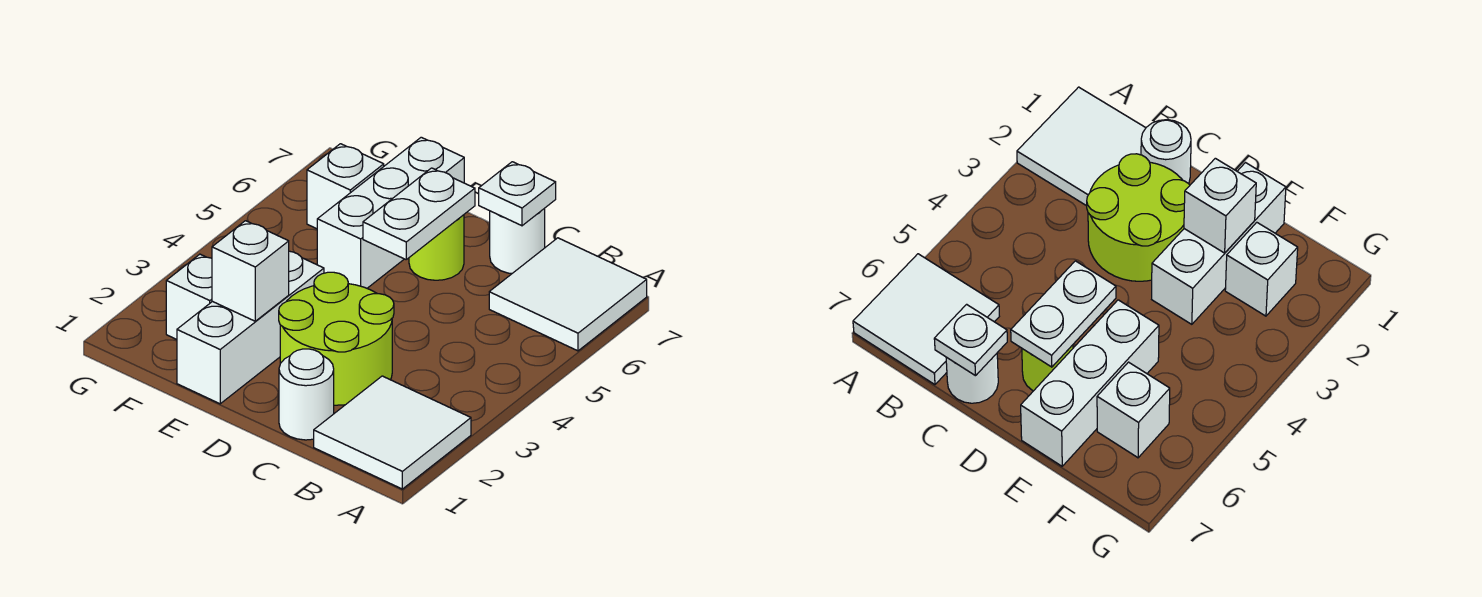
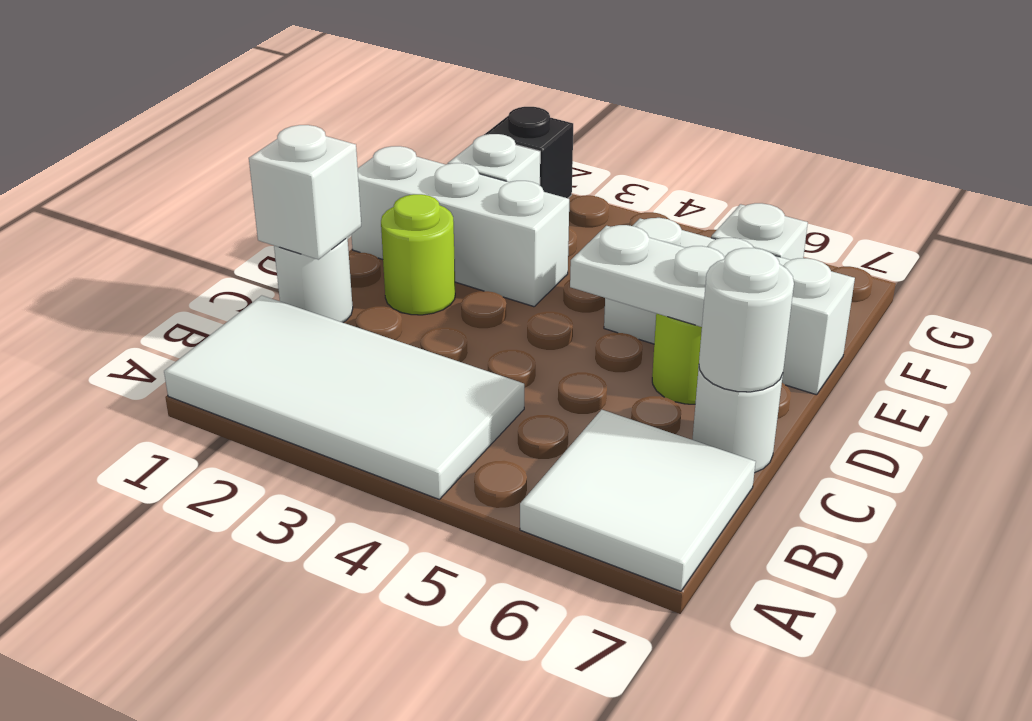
white 2x2 tile [314,376,471,489] -> white 2x4 tile [164,296,524,499]
lime 2x2 round brick [279,272,394,405] -> lime 1x1 round brick [381,194,455,315]
white 1x1 plate [479,162,556,226] -> white 1x1 round brick [699,248,794,392]
white 1x1 brick [212,221,289,321] -> white 1x1 brick moved to [249,125,361,260]
none -> black 1x1 brick [484,107,573,198]

